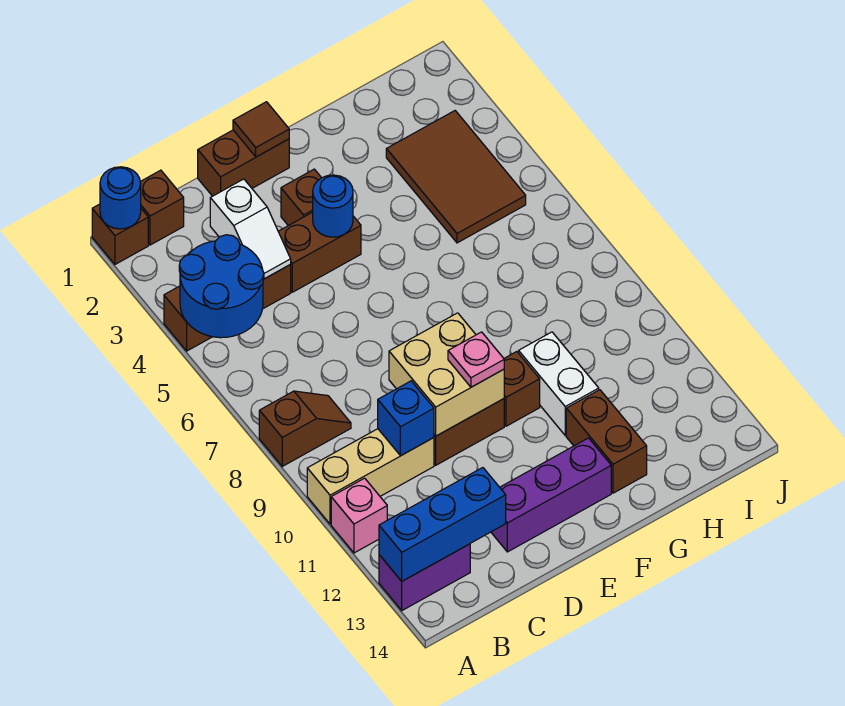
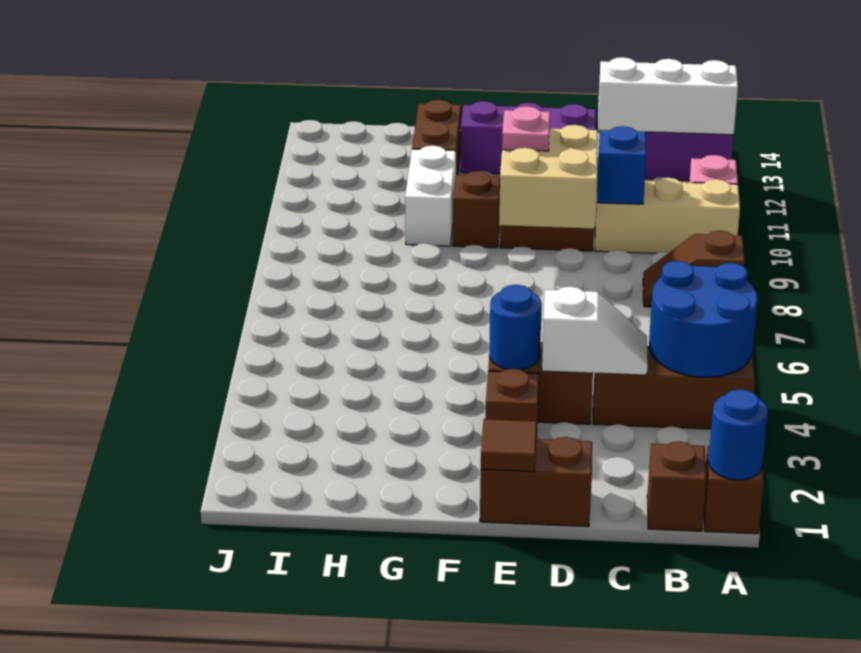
blue 1x3 brick [379,468,506,581] -> white 1x3 brick [598,57,738,135]
white 1x2 slope [210,179,291,279] -> white 1x2 slope turned to [542,287,648,375]
brown 2x3 tile [386,111,526,243] -> none

